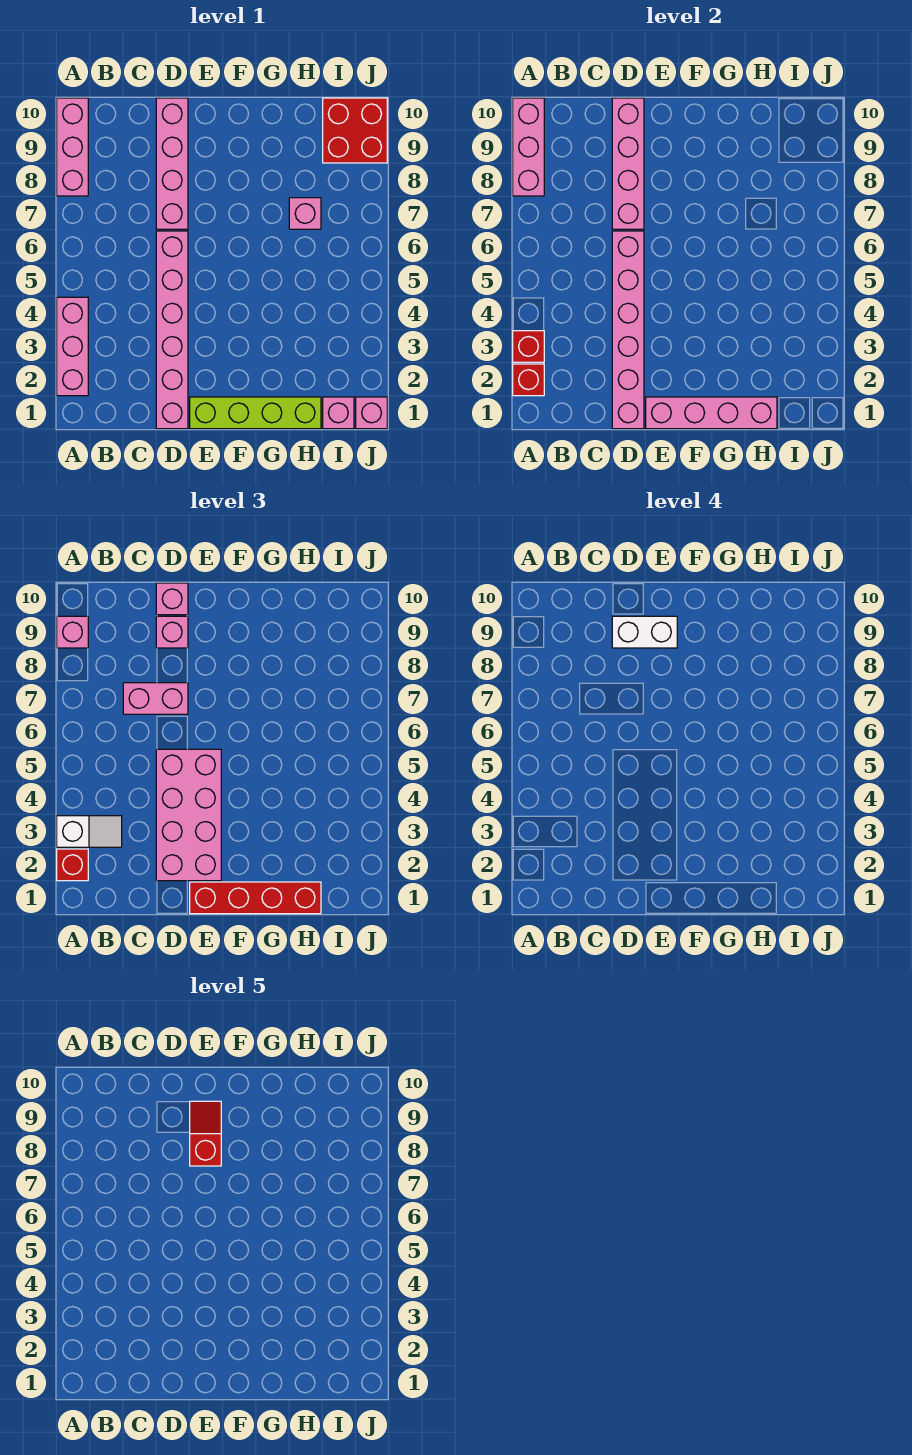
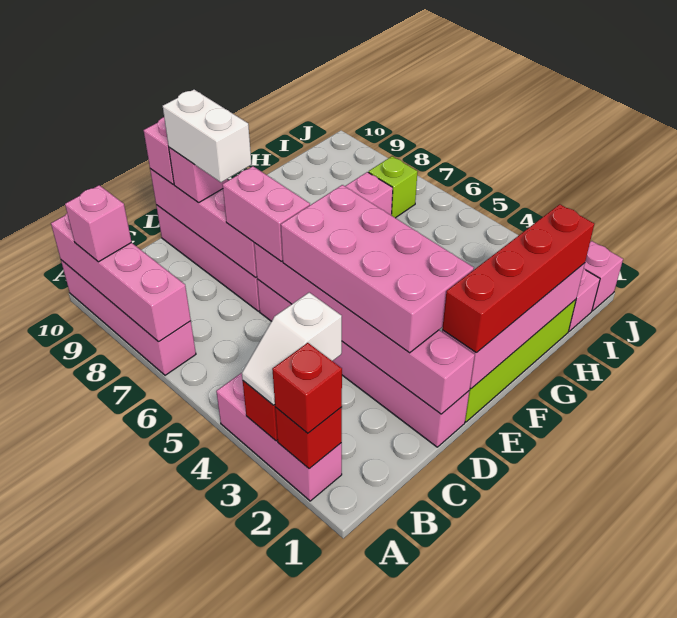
white 1x2 slope [57,816,122,847] -> white 1x2 slope turned to [242,292,342,405]
pink 1x3 brick [57,98,88,196] -> pink 1x4 brick [61,260,196,375]
pink 1x3 brick [513,98,544,196] -> pink 1x4 brick [51,214,191,342]
pink 1x2 brick [123,683,188,714] -> pink 1x2 brick turned to [222,166,310,262]
white 1x2 brick [612,616,677,648] -> white 1x2 brick turned to [163,90,252,182]
red 1x2 slope [190,1101,221,1166] -> none
none -> lime 1x1 brick [368,156,418,218]
red 2x2 brick [323,98,387,163] -> none

